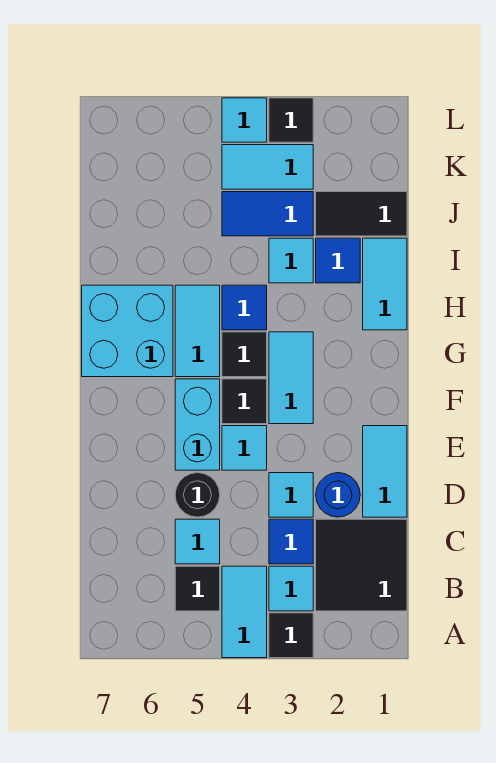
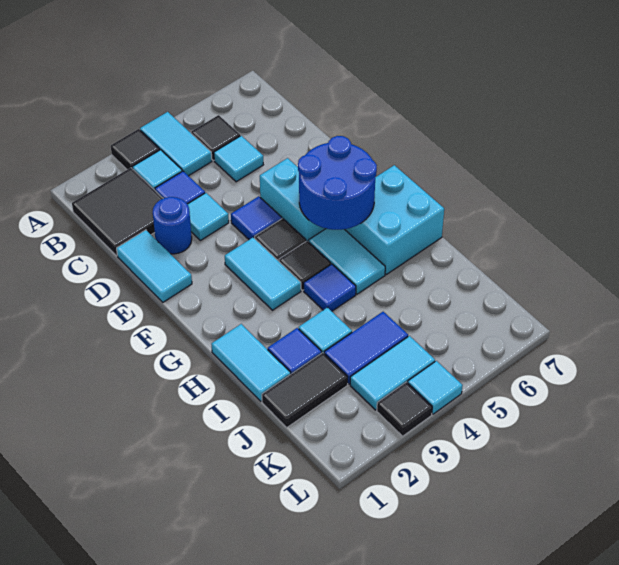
black 1x1 round brick [175,473,220,517] -> none
cyan 1x1 tile [222,426,267,470] -> blue 1x1 tile [231,196,282,239]
none -> blue 2x2 round brick [298,136,377,230]

